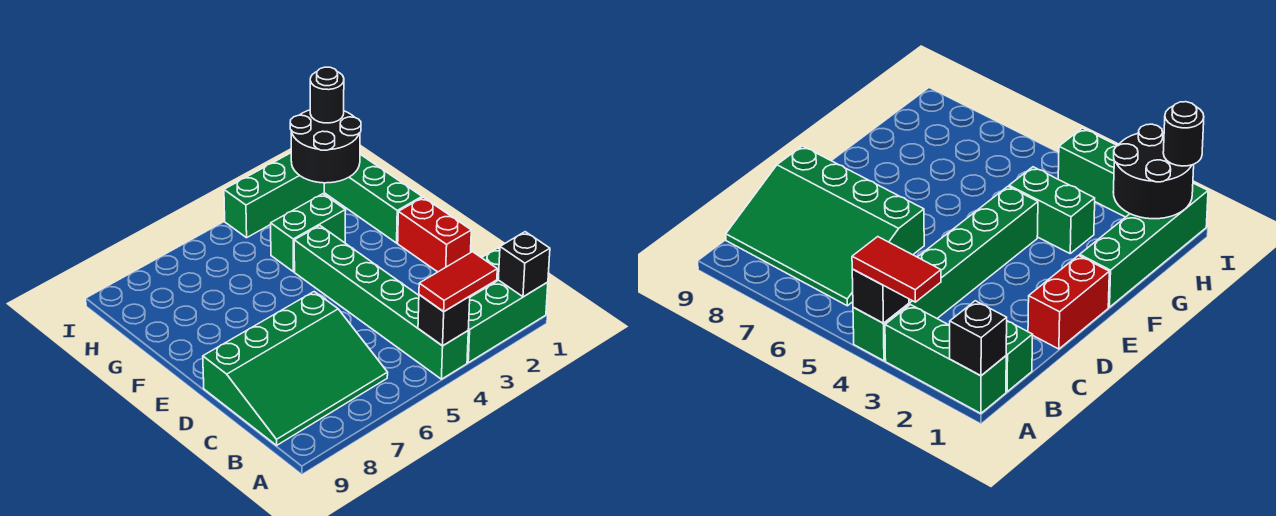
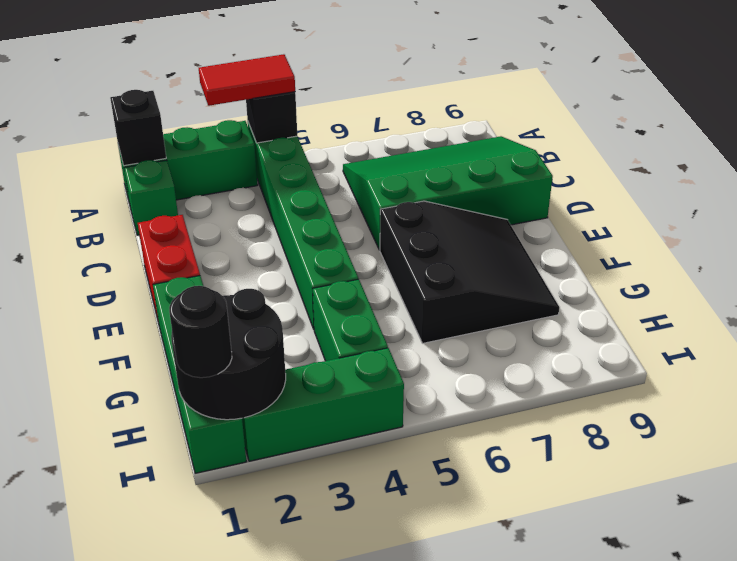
none -> black 3x3 slope [380,201,559,343]
green 1x2 brick [271,194,346,272] -> green 1x2 brick turned to [313,279,388,361]

